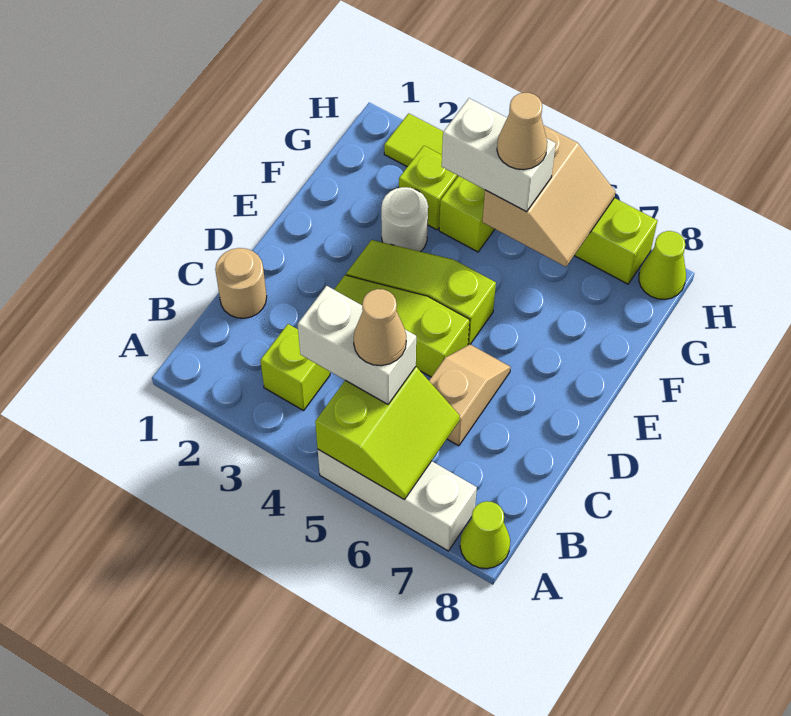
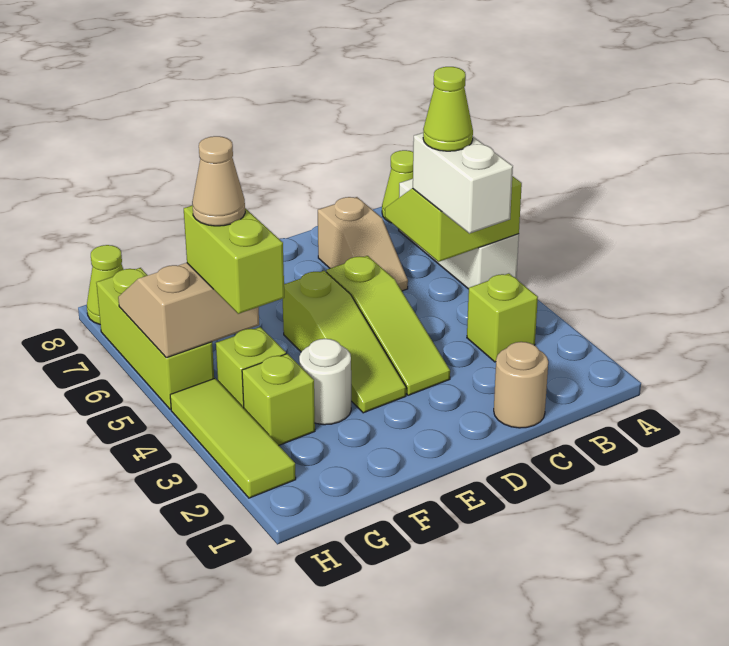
tan 1x1 cone [354,289,406,366] -> lime 1x1 cone [423,67,473,151]
tan 1x2 slope [429,344,511,446] -> tan 1x2 slope turned to [318,197,408,291]
white 1x2 brick [442,98,556,212] -> lime 1x2 brick [184,205,284,314]

